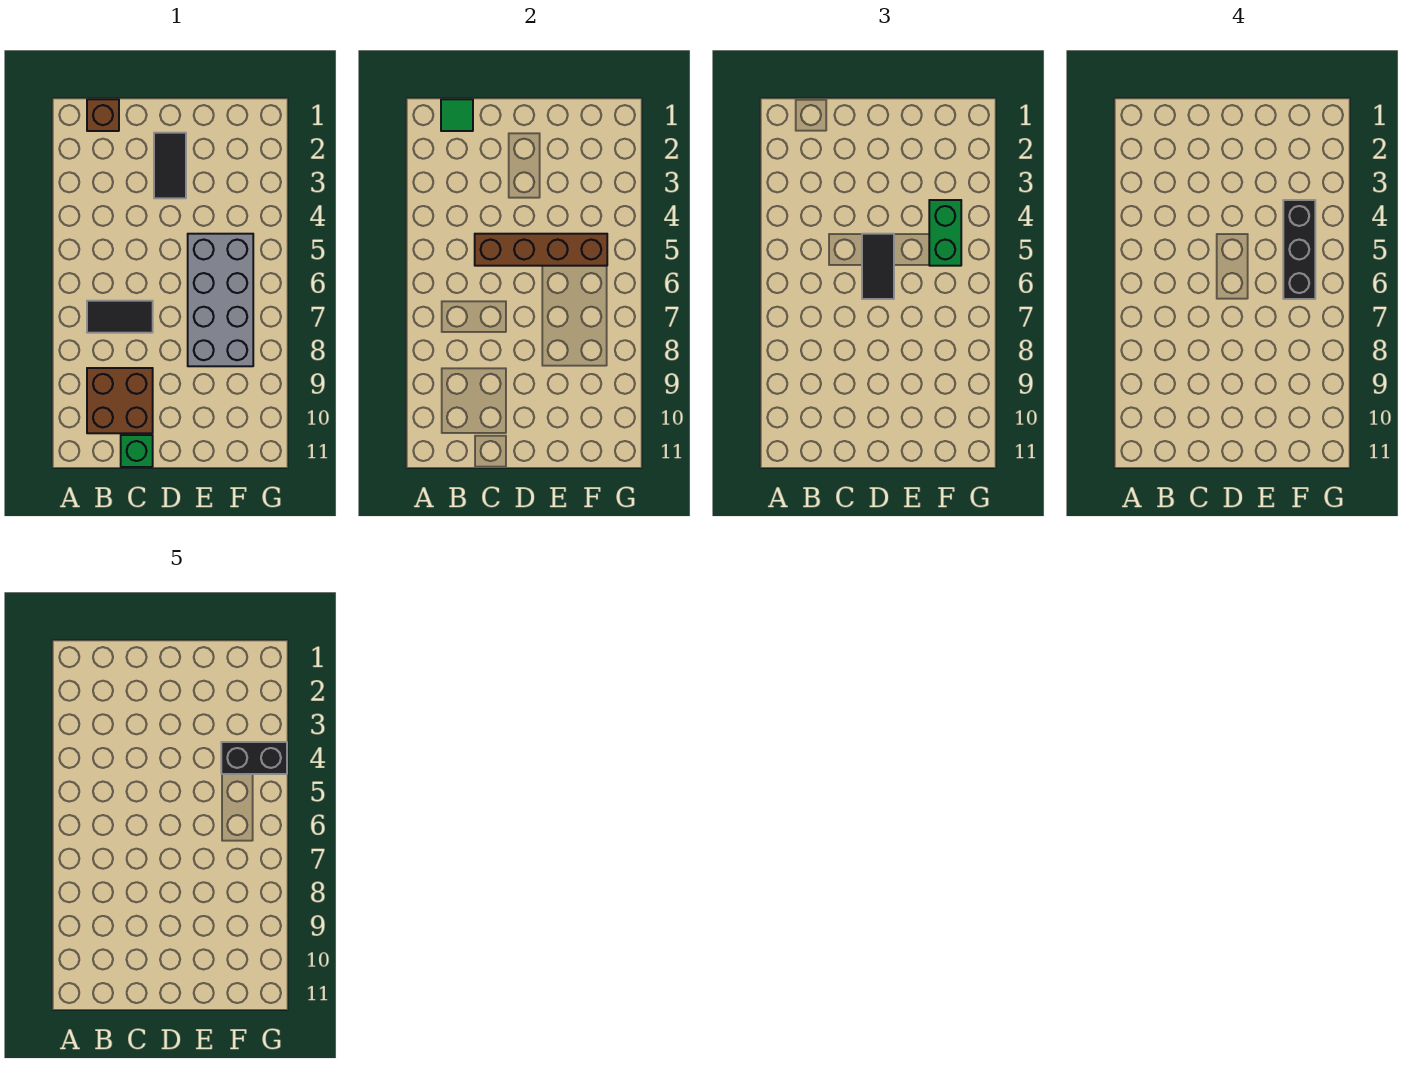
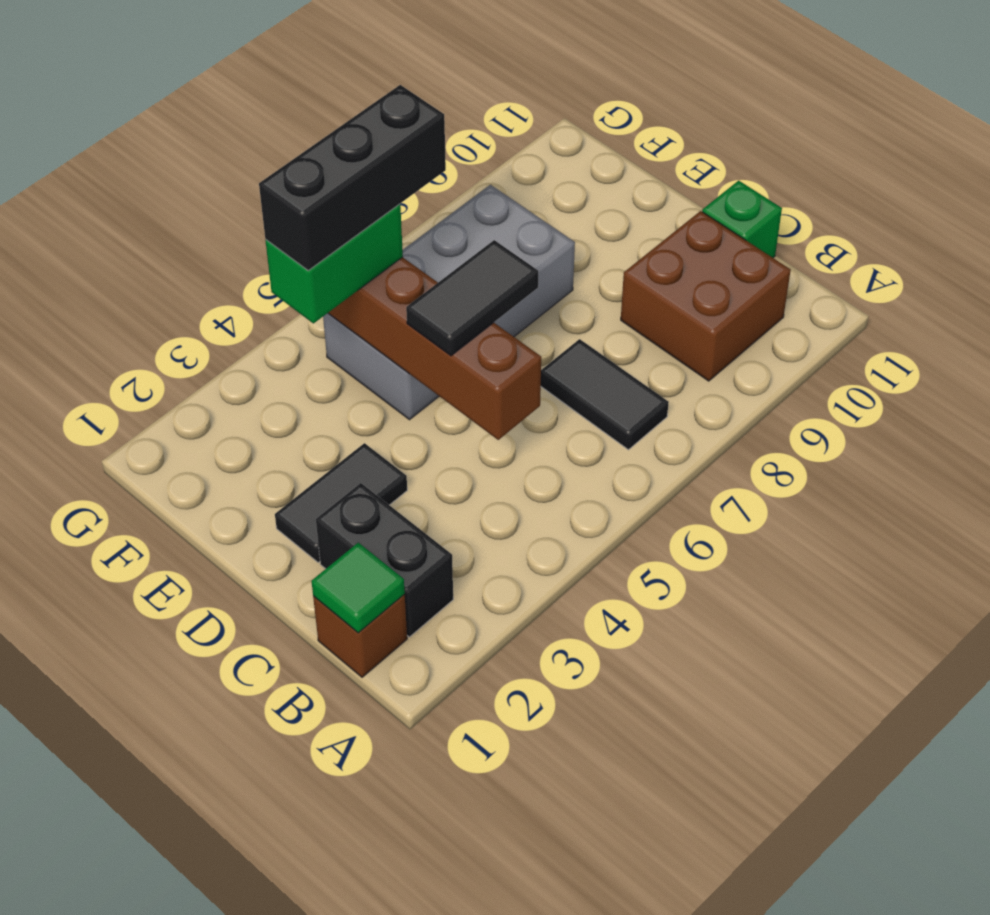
black 1x2 brick [221,742,287,774] -> black 1x2 brick moved to [316,483,453,637]

